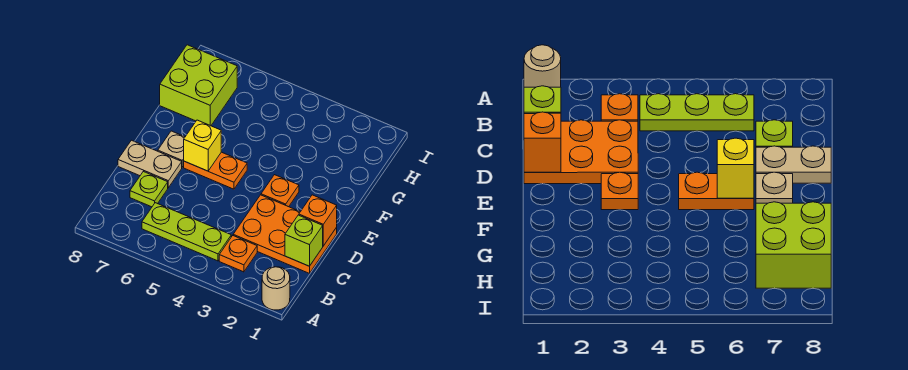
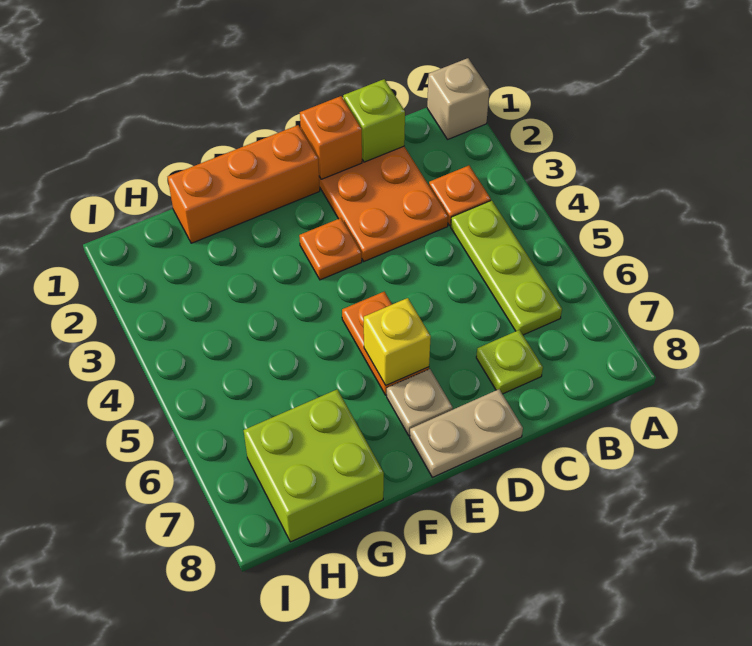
tan 1x1 round brick [262,267,290,310] -> tan 1x1 brick [427,58,489,139]
tan 1x2 plate [118,140,182,188] -> tan 1x2 plate turned to [410,389,523,477]
none -> orange 1x3 brick [168,125,320,243]

